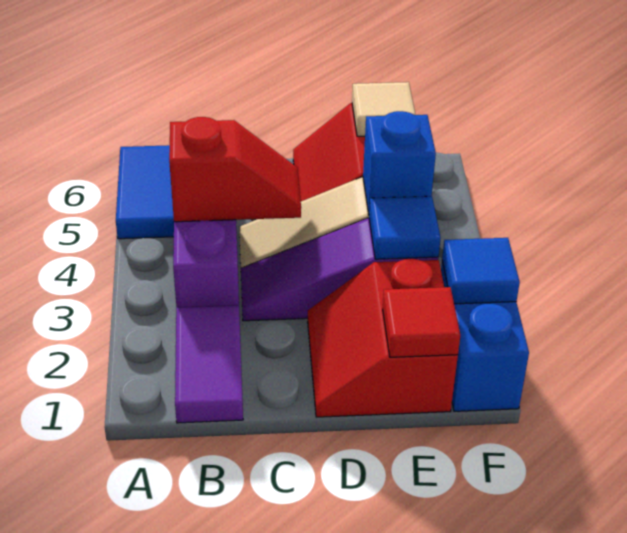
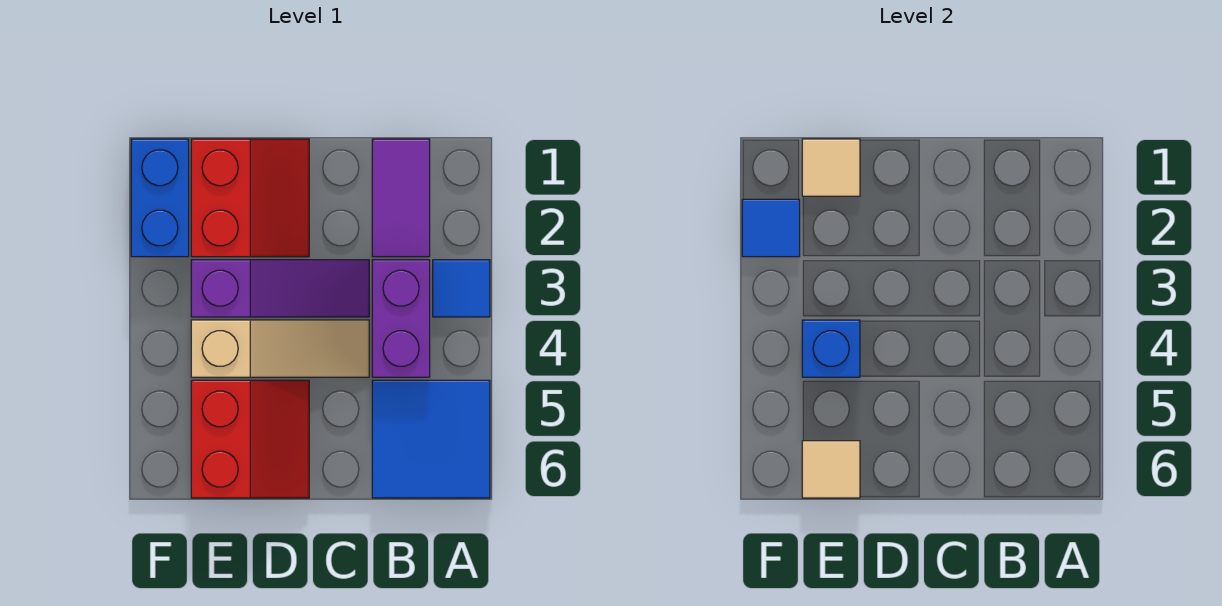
red 1x2 slope [169,117,301,222] -> none
red 1x1 tile [383,287,460,357] -> tan 1x1 tile [802,139,860,196]
blue 1x1 tile [369,196,441,259] -> blue 1x1 tile moved to [433,260,490,317]

